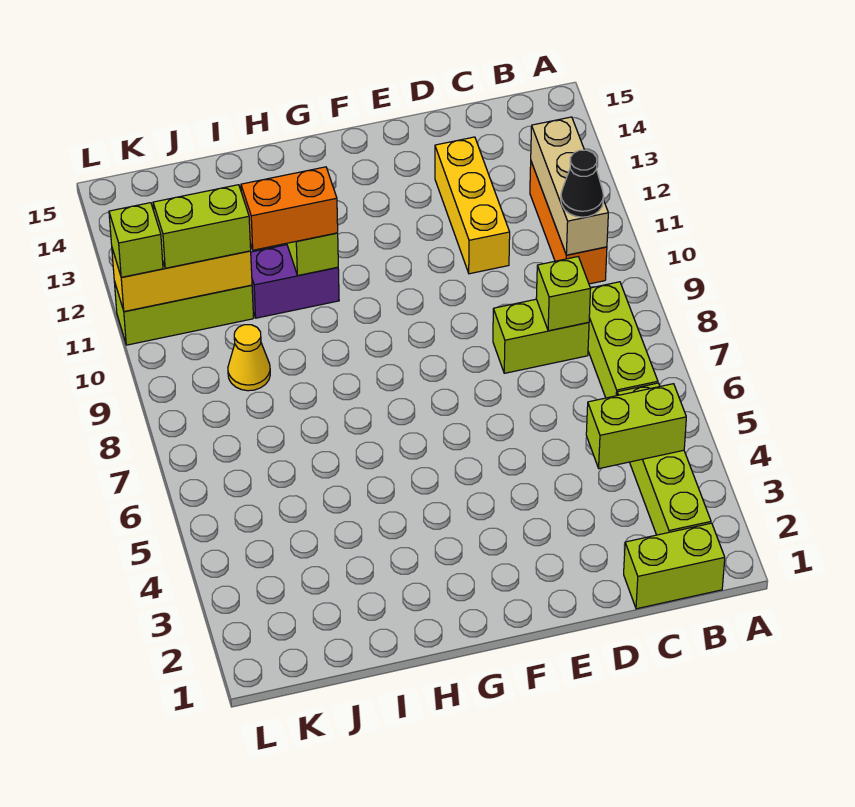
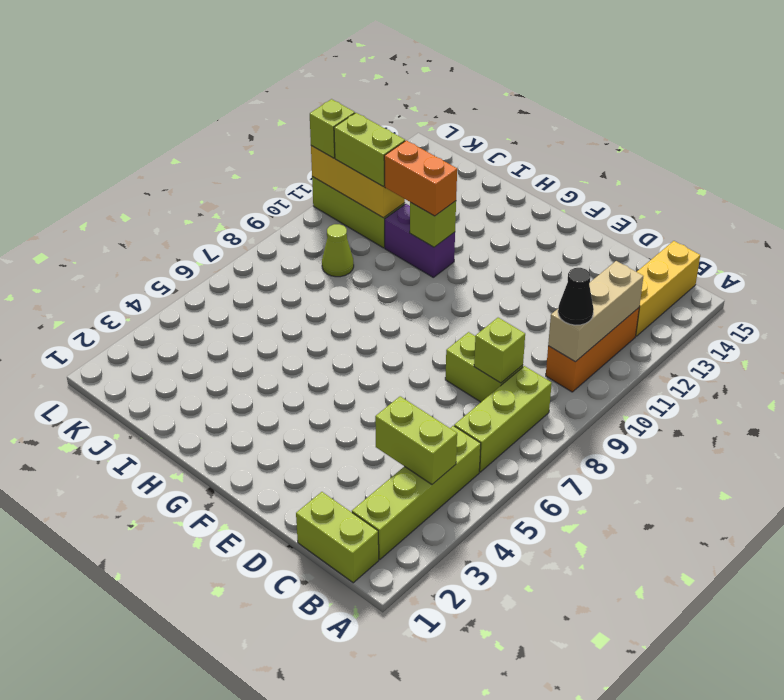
yellow 1x3 brick [435,137,510,274] -> yellow 1x3 brick moved to [636,241,700,336]
yellow 1x1 cone [228,325,270,391] -> lime 1x1 cone [322,224,354,277]

